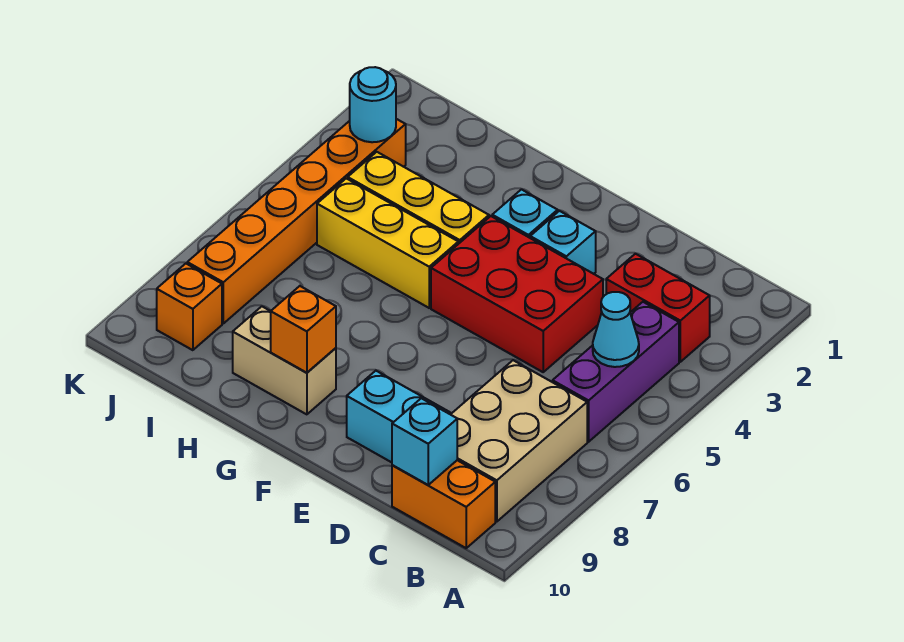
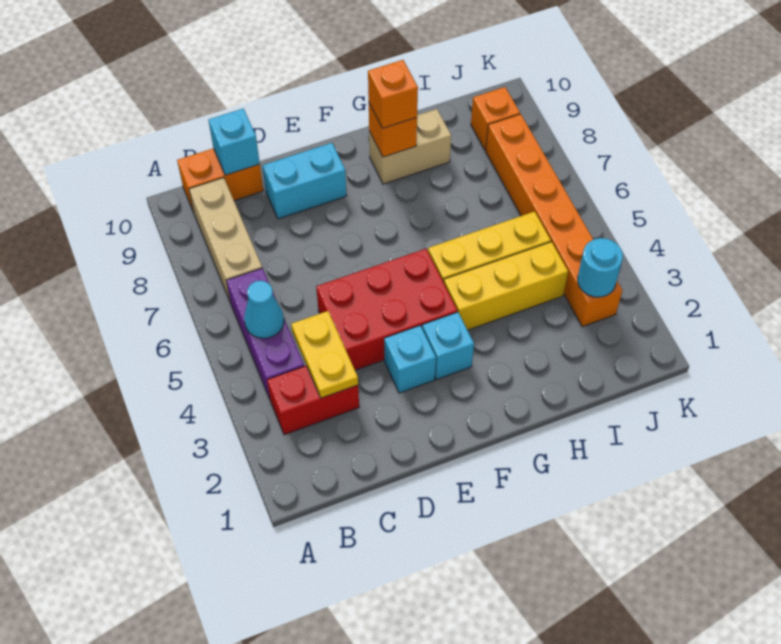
tan 2x3 brick [451,360,587,522] -> tan 1x3 brick [189,178,262,303]
none -> yellow 1x2 plate [291,311,358,398]
none -> orange 1x1 brick [368,60,418,128]

